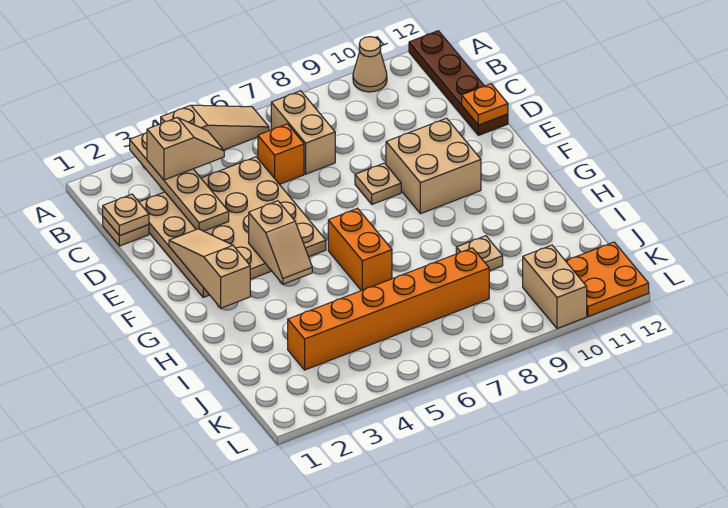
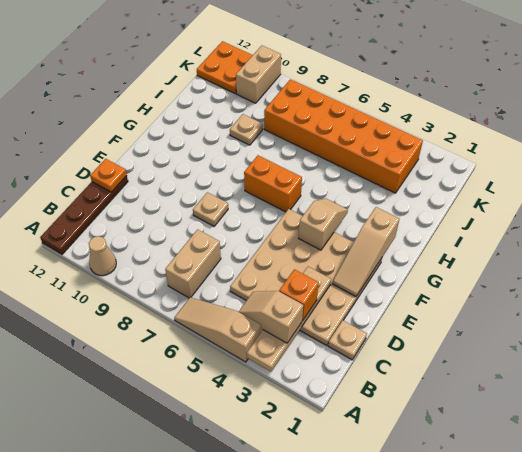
tan 1x1 plate [103,194,149,236] -> none
orange 1x1 brick [258,124,304,184] -> orange 1x1 brick moved to [279,269,319,321]
tan 2x2 brick [386,118,481,214] -> none
orange 1x2 brick [328,208,392,291] -> orange 1x2 brick turned to [244,155,302,212]
orange 1x6 brick [288,248,489,370] -> orange 2x6 brick [264,79,423,193]

